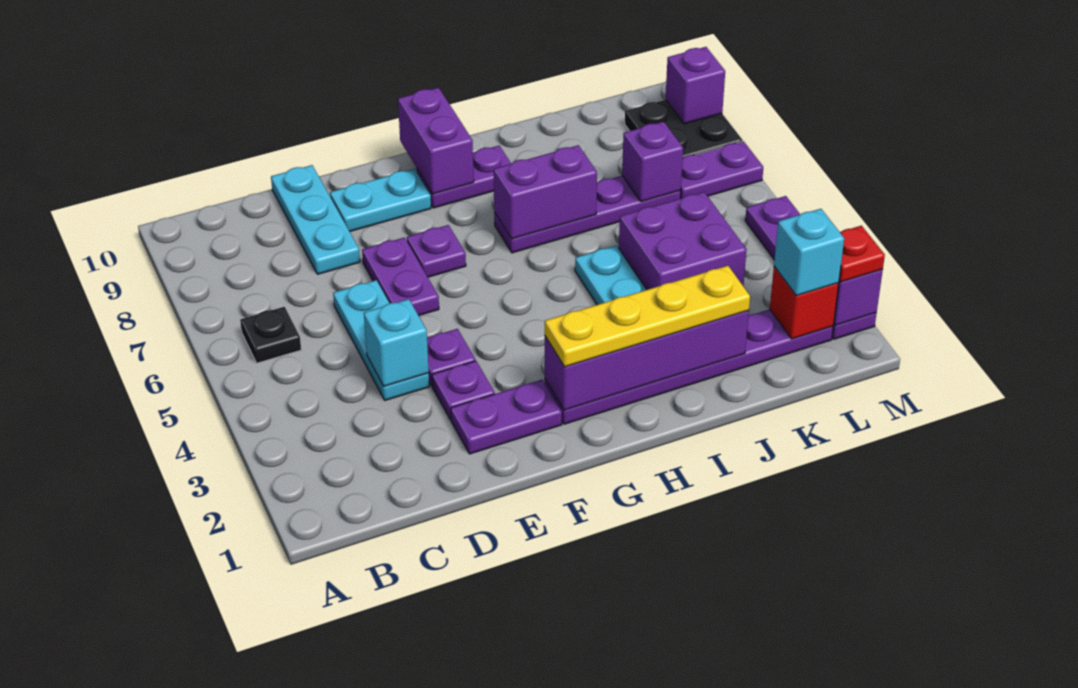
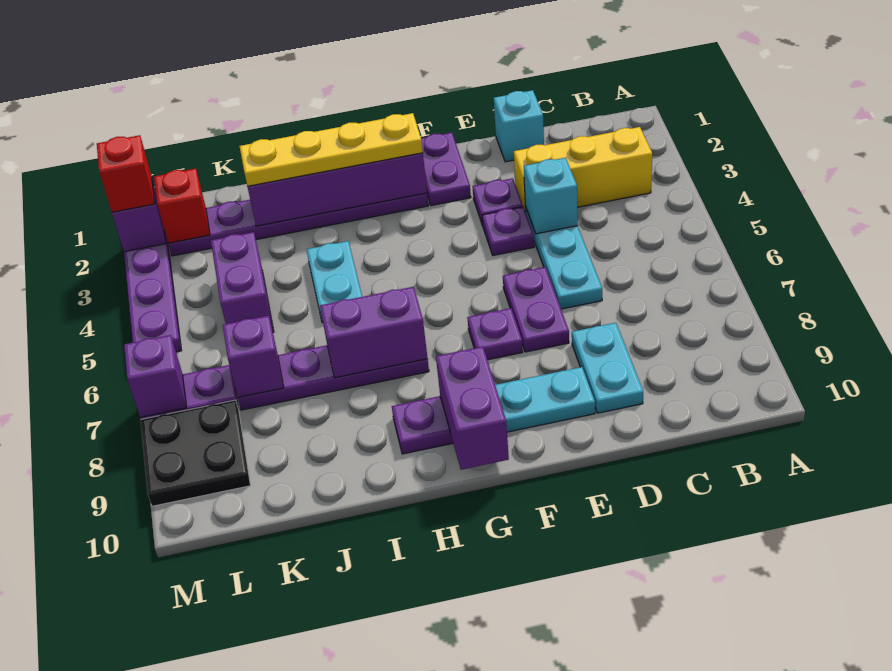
none -> yellow 1x3 brick [514,127,652,212]
black 1x1 plate [240,307,301,363] -> none
cyan 1x3 plate [271,165,360,274] -> cyan 1x2 plate [572,323,643,413]
purple 1x2 plate [451,380,562,454] -> purple 1x2 plate turned to [421,133,471,205]
purple 2x2 brick [619,192,747,290] -> purple 1x2 brick [211,232,274,333]
cyan 1x1 brick [774,209,844,296] -> cyan 1x1 brick moved to [494,90,544,162]
red 1x1 plate [839,226,885,282] -> red 1x1 brick [97,135,155,212]
purple 1x1 brick [666,47,725,124] -> purple 1x1 brick moved to [124,335,187,418]

